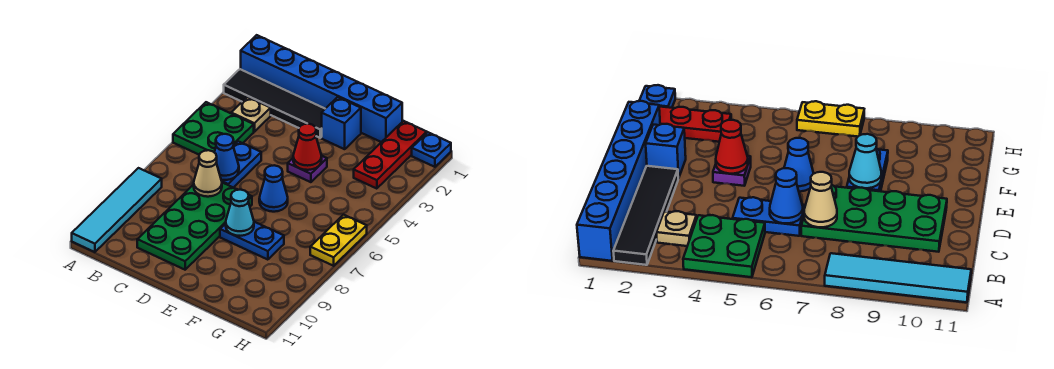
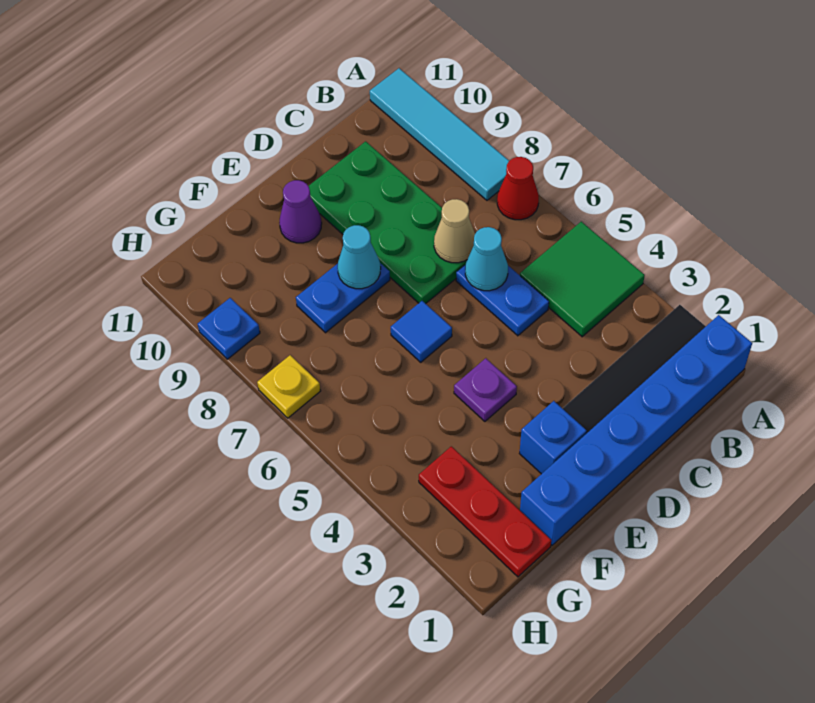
green 2x2 plate [173,102,254,155] -> green 2x2 tile [520,222,645,337]
tan 1x1 plate [231,97,271,132] -> none
blue 1x1 cone [214,134,239,180] -> cyan 1x1 cone [465,227,508,291]
red 1x1 cone [293,124,322,170] -> red 1x1 cone moved to [497,157,539,220]
blue 1x1 cone [259,165,288,212] -> blue 1x1 tile [391,301,452,362]
none -> purple 1x1 cone [279,180,322,243]
blue 1x1 plate [412,132,451,167] -> blue 1x1 plate moved to [198,298,260,359]
yellow 1x2 plate [310,215,367,266] -> yellow 1x1 plate [257,355,321,418]

